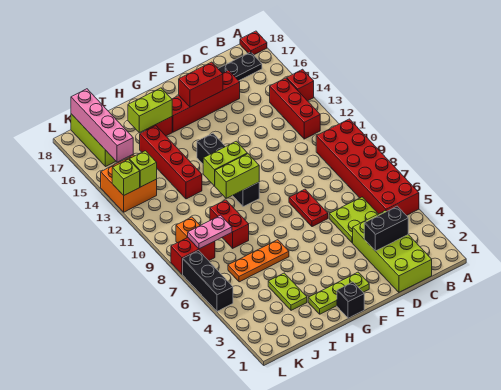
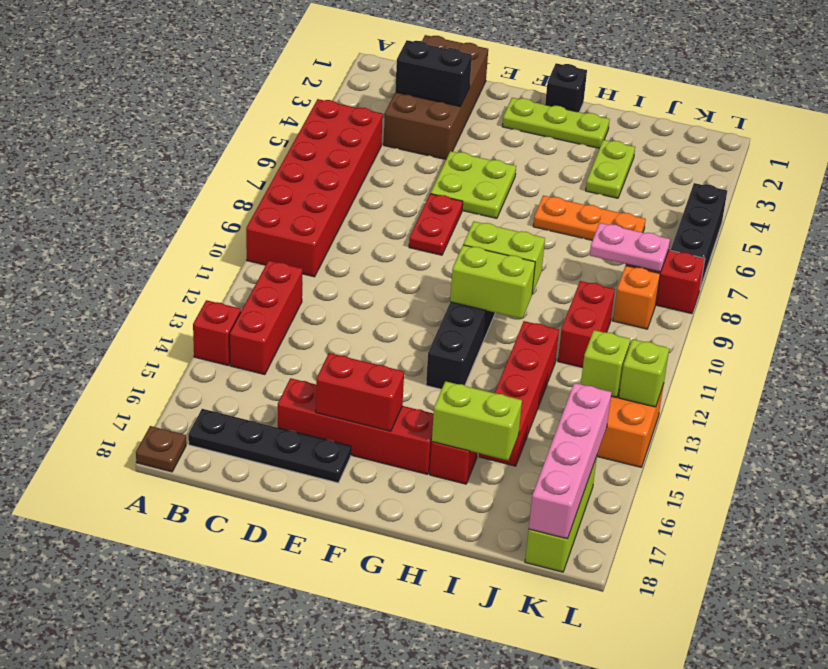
red 1x1 plate [240,31,267,55] -> brown 1x1 plate [136,426,186,472]
lime 2x4 brick [353,211,432,292] -> brown 2x4 brick [383,35,488,160]
lime 2x2 plate [329,197,378,243] -> lime 2x2 plate moved to [431,151,516,218]
red 1x2 brick [210,200,249,248] -> red 1x2 brick moved to [558,281,615,368]

